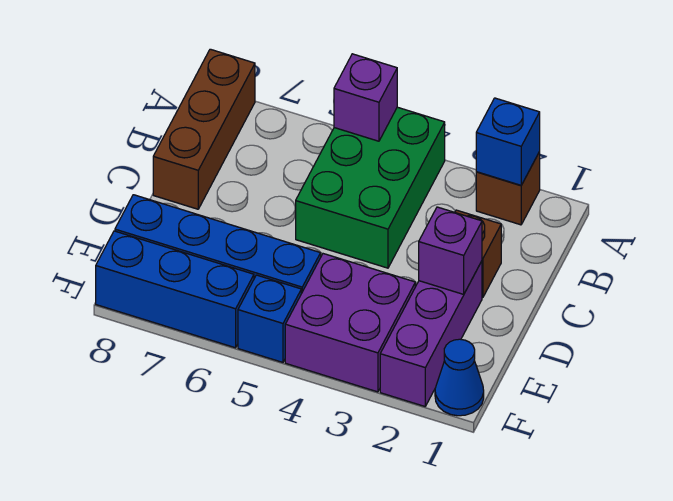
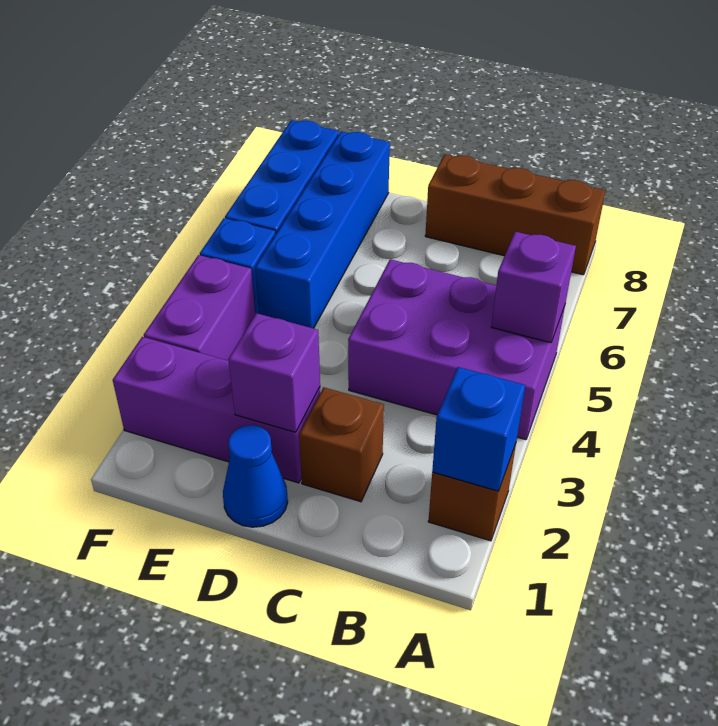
green 2x3 brick [296,107,445,268] -> purple 2x3 brick [348,259,565,440]
purple 2x2 brick [285,254,415,392] -> purple 1x2 brick [144,255,255,360]
blue 1x1 cone [435,339,484,416] -> blue 1x1 cone moved to [223,425,288,527]

